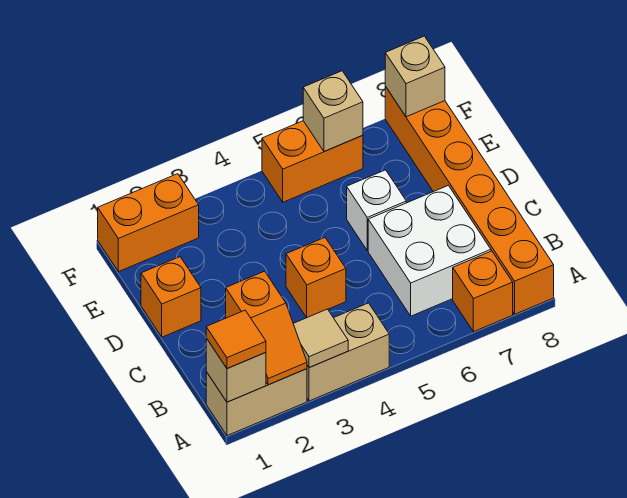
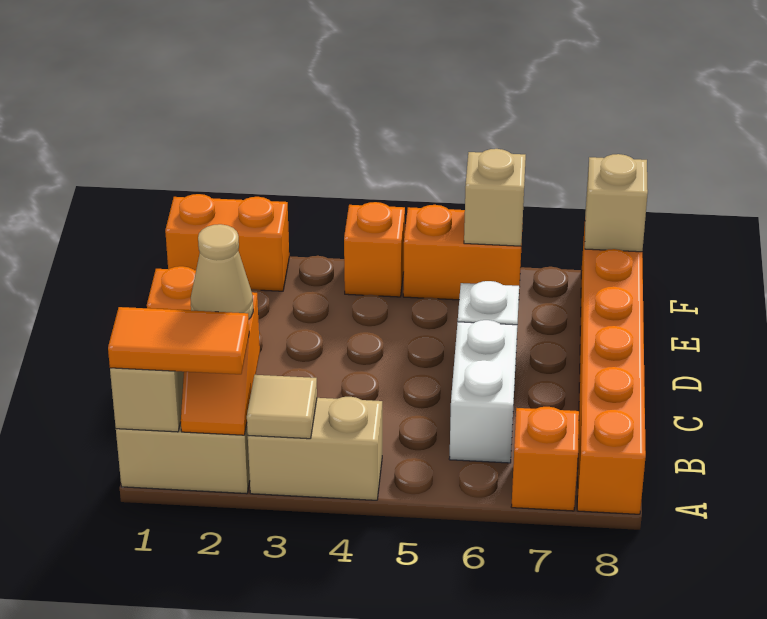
orange 1x1 tile [206,310,266,369] -> orange 1x2 tile [108,307,249,374]
none -> tan 1x1 cone [191,224,253,319]
white 2x2 brick [368,185,491,316] -> white 1x2 brick [449,320,517,463]
orange 1x1 brick [286,238,346,318] -> orange 1x1 brick moved to [344,202,405,297]

